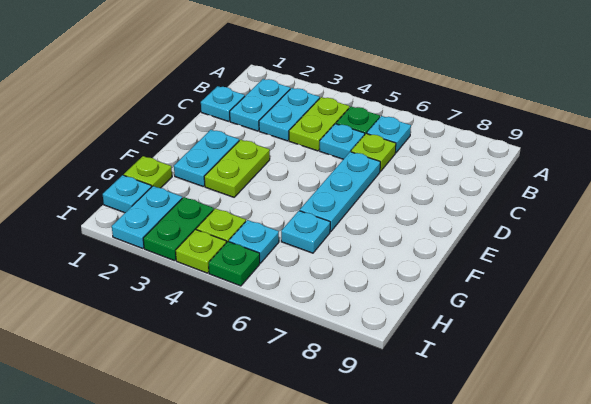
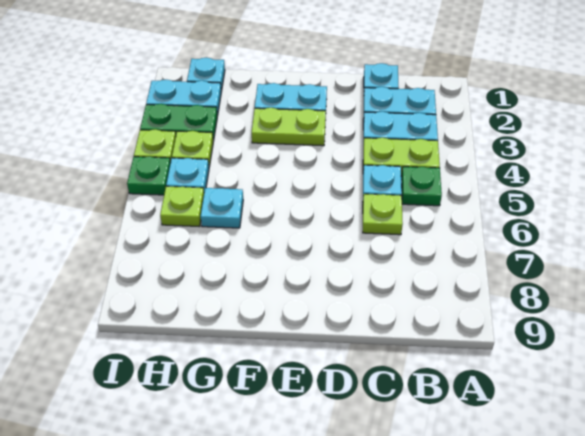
cyan 1x1 plate [367,116,411,153] -> none
cyan 1x3 plate [300,152,380,232] -> none
lime 1x1 plate [124,156,172,188] -> lime 1x1 plate moved to [160,186,204,227]

